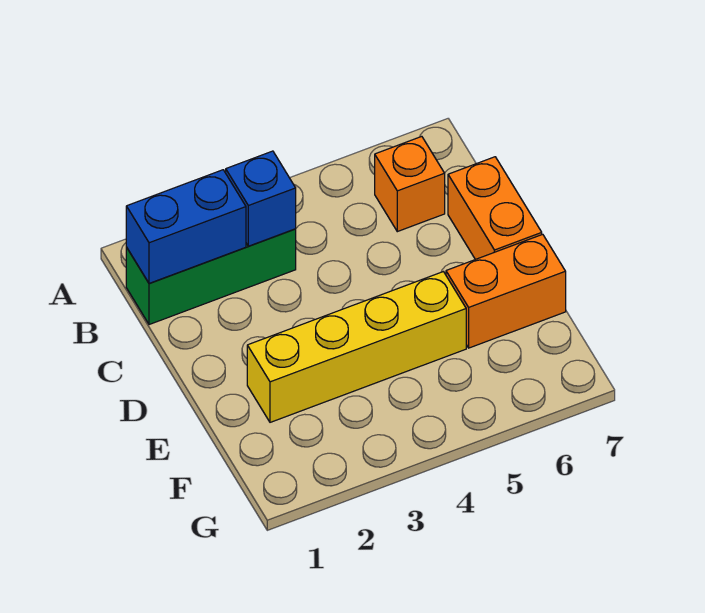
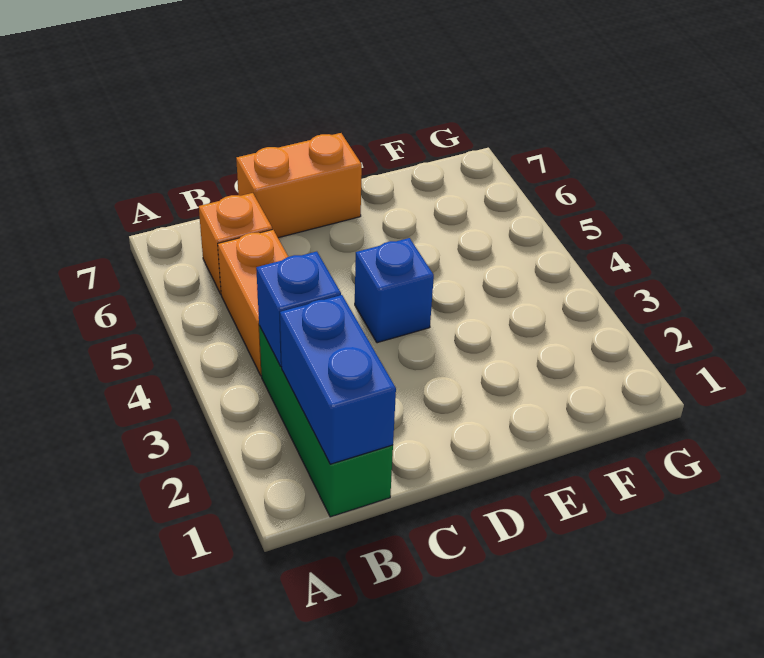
none -> blue 1x1 brick [355,238,434,343]
yellow 1x4 brick [247,272,466,422] -> none
orange 1x2 brick [446,234,566,348] -> orange 1x2 brick moved to [218,229,288,376]

